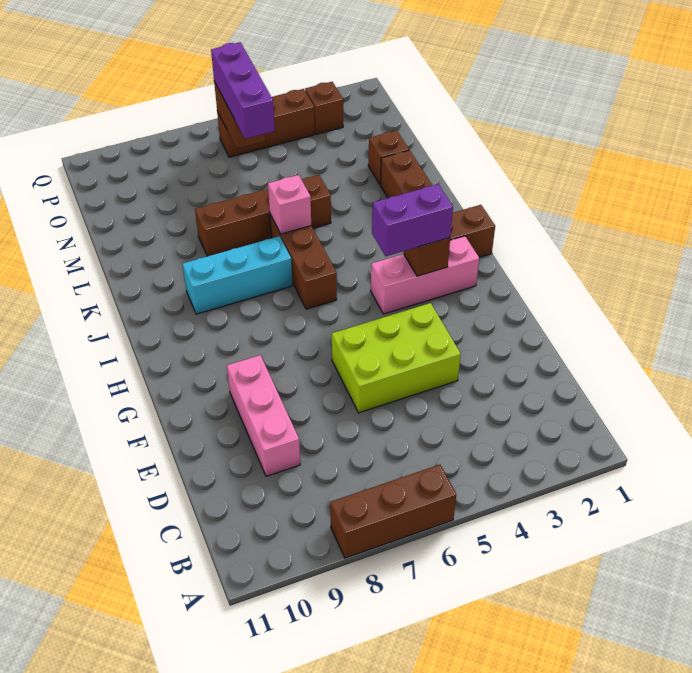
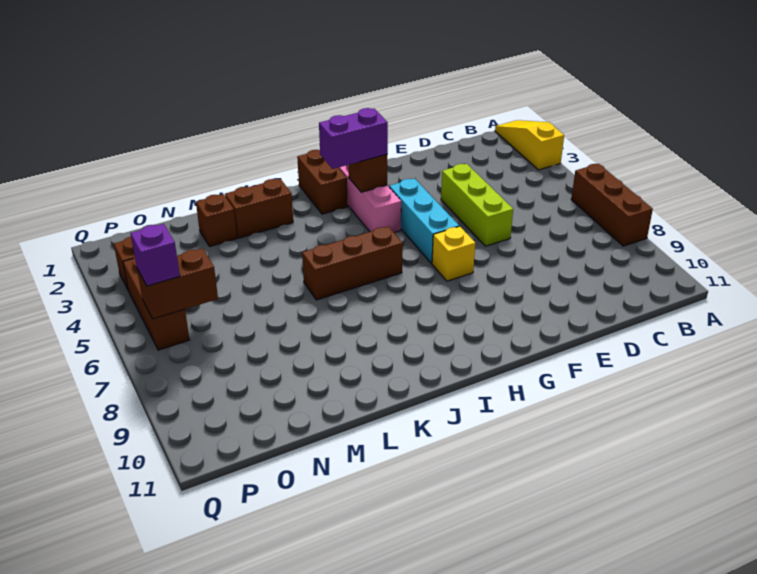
none -> yellow 1x3 slope [495,120,564,170]
pink 1x3 brick [227,355,300,476] -> none
lime 2x3 brick [332,303,461,413] -> lime 1x3 brick [441,164,513,246]
none -> yellow 1x1 brick [432,226,475,281]
purple 1x2 brick [372,184,453,256] -> purple 1x2 brick turned to [319,108,388,169]
cyan 1x3 brick [183,236,293,314] -> cyan 1x3 brick moved to [389,179,459,263]
pink 1x1 brick [268,175,311,234] -> none
brown 1x4 brick [195,175,331,256] -> none
purple 1x3 brick [211,42,275,139] -> purple 1x1 brick [131,224,180,286]

